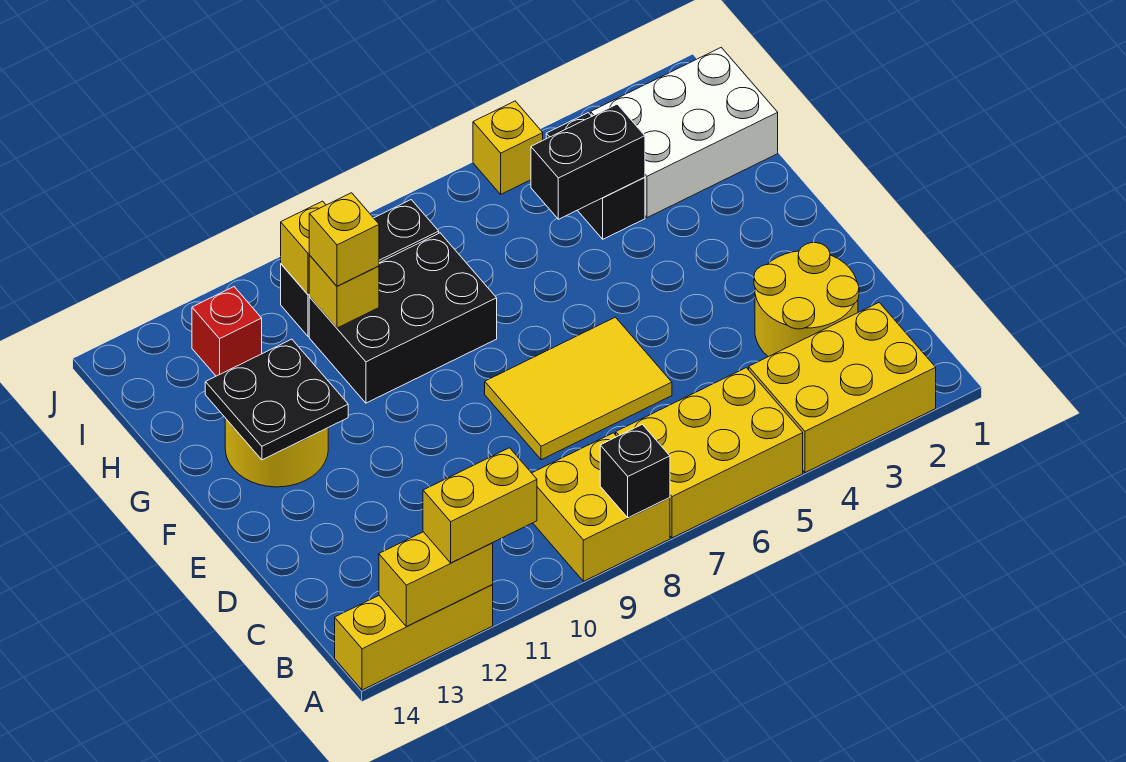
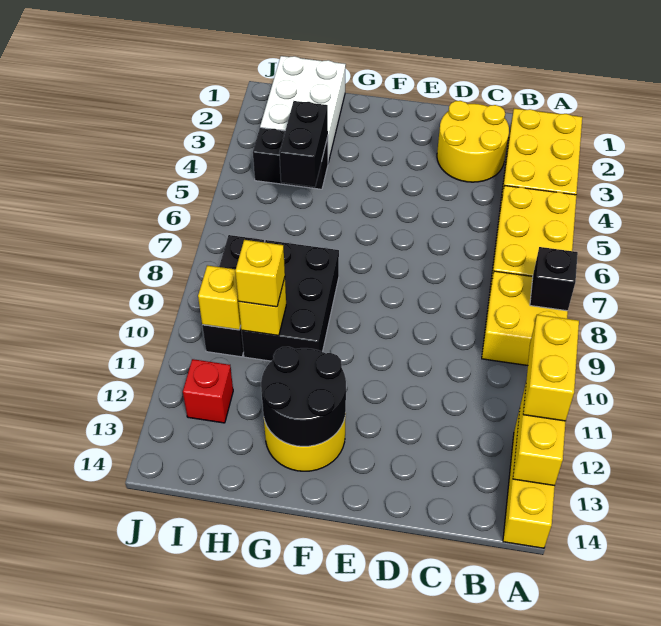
yellow 2x3 tile [485,317,672,460] -> none
black 2x2 plate [205,339,348,460] -> black 2x2 round brick [261,347,346,446]
yellow 1x1 brick [473,101,543,194] -> none

